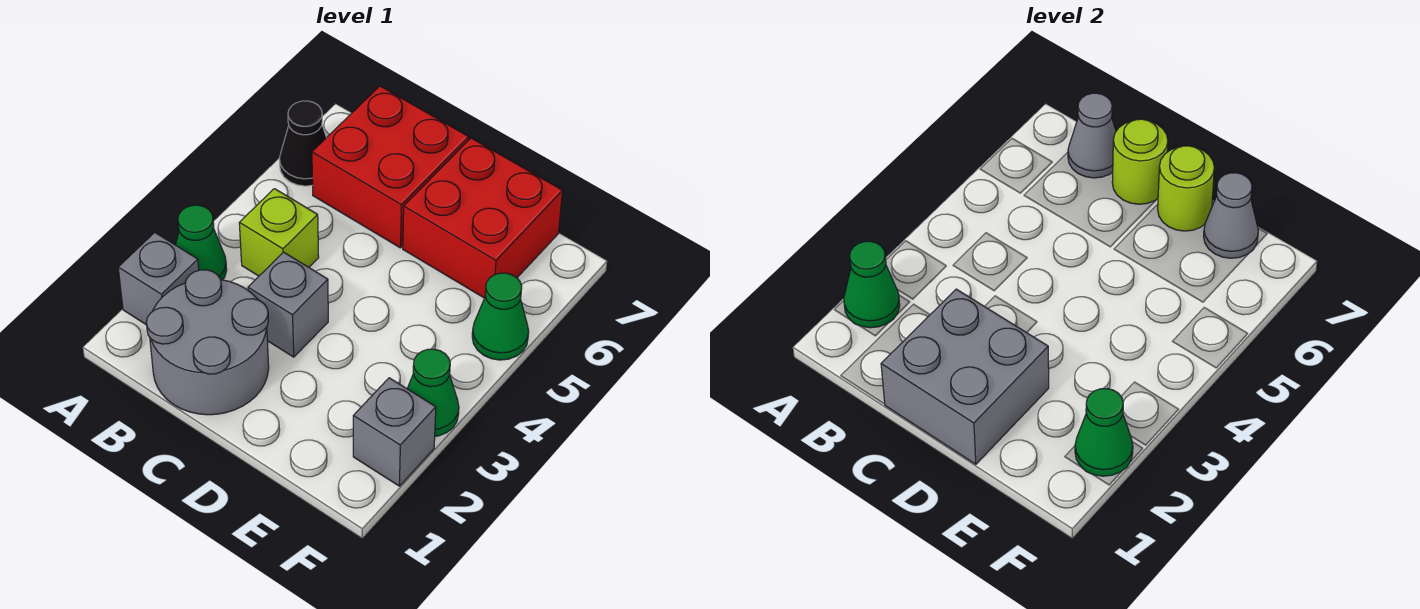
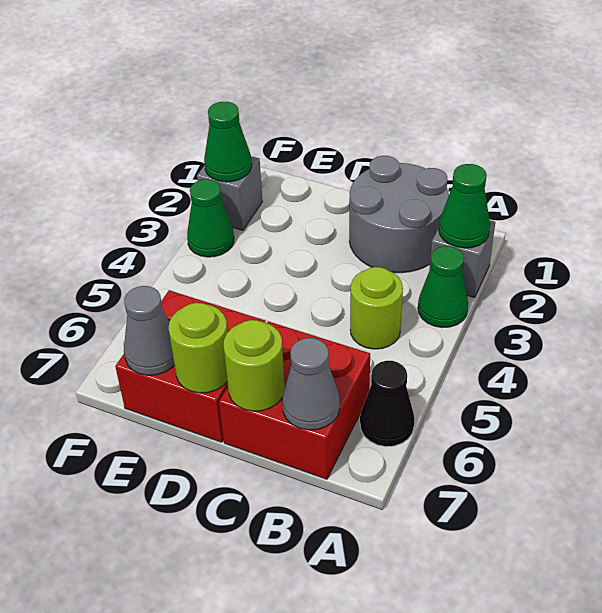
lime 1x1 brick [239,189,319,276] -> lime 1x1 round brick [350,267,403,349]
grey 2x2 brick [881,289,1049,464] -> none
grey 1x1 brick [248,252,328,357] -> none
green 1x1 cone [472,273,529,360] -> none

